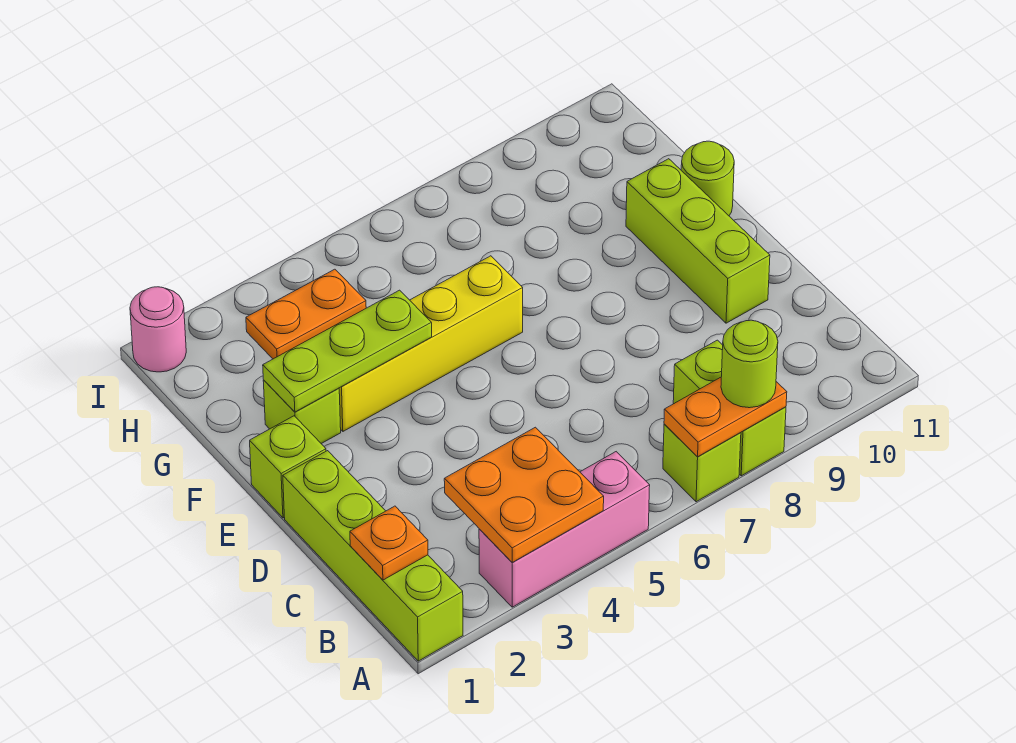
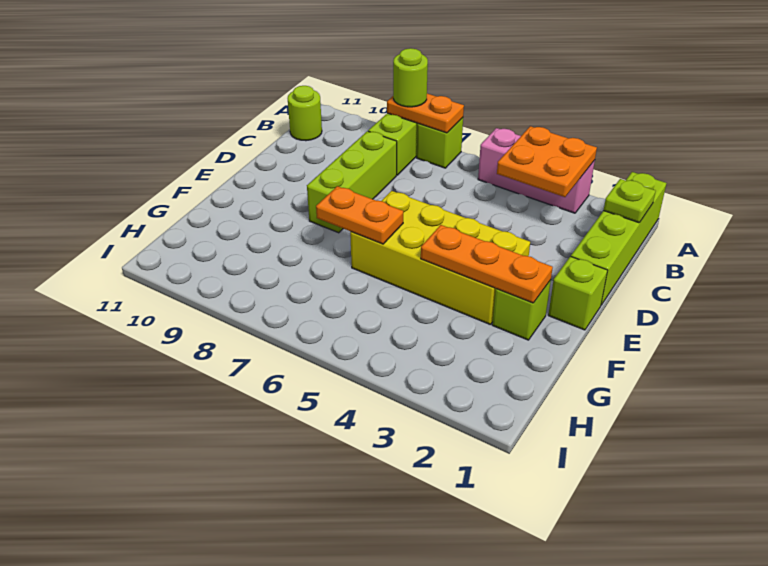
orange 1x1 plate [350,506,428,580] -> lime 1x1 plate [604,179,656,223]
lime 1x3 brick [626,159,770,323] -> lime 1x3 brick moved to [307,131,397,233]
lime 1x3 plate [263,290,432,412] -> orange 1x3 plate [421,225,553,303]
yellow 1x4 brick [339,256,523,431] -> yellow 2x4 brick [350,191,530,325]
lime 1x1 round brick [681,141,734,216] -> lime 1x1 round brick moved to [288,86,322,141]
orange 1x2 plate [246,269,366,359] -> orange 1x2 plate moved to [316,186,403,244]
pink 1x1 round brick [130,287,186,372] -> none

